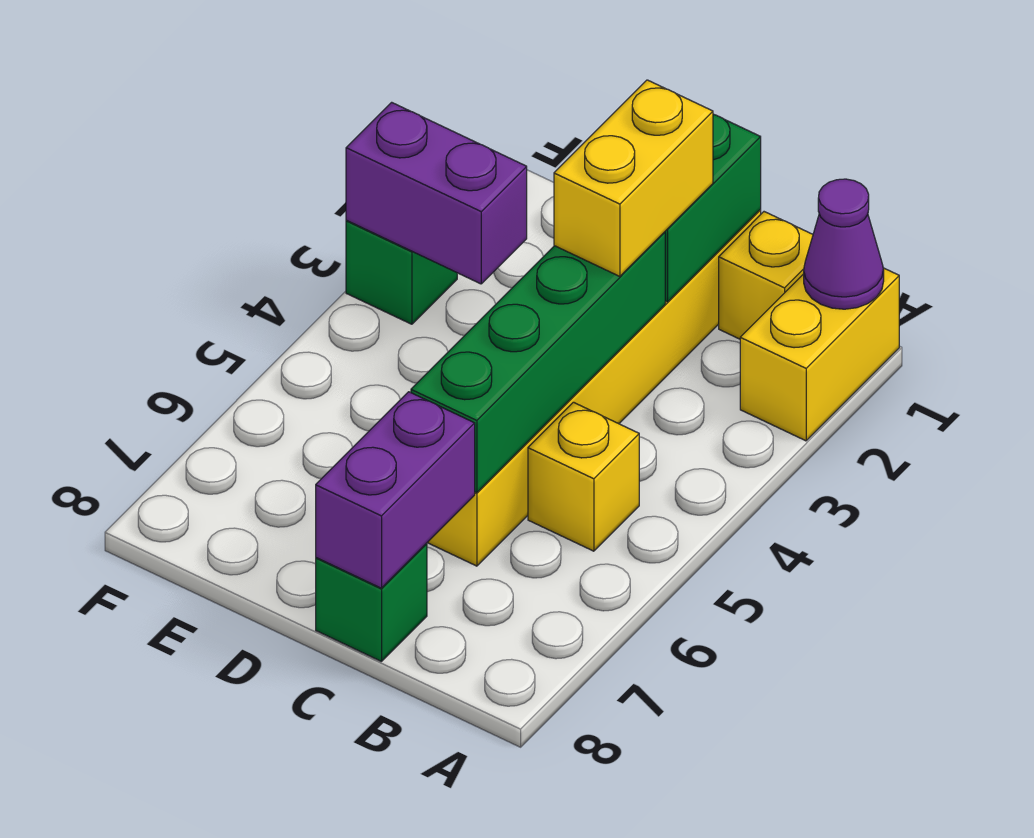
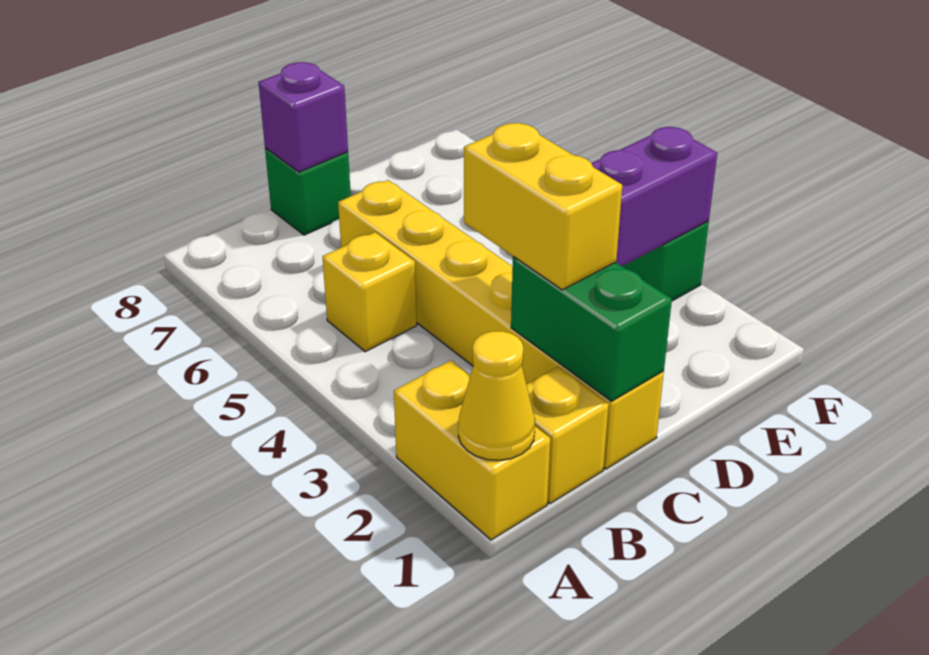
purple 1x1 cone [804,179,884,309] -> yellow 1x1 cone [458,331,535,460]
green 1x4 brick [411,232,665,493] -> none
purple 1x2 brick [316,392,475,588] -> purple 1x1 brick [259,62,348,172]

